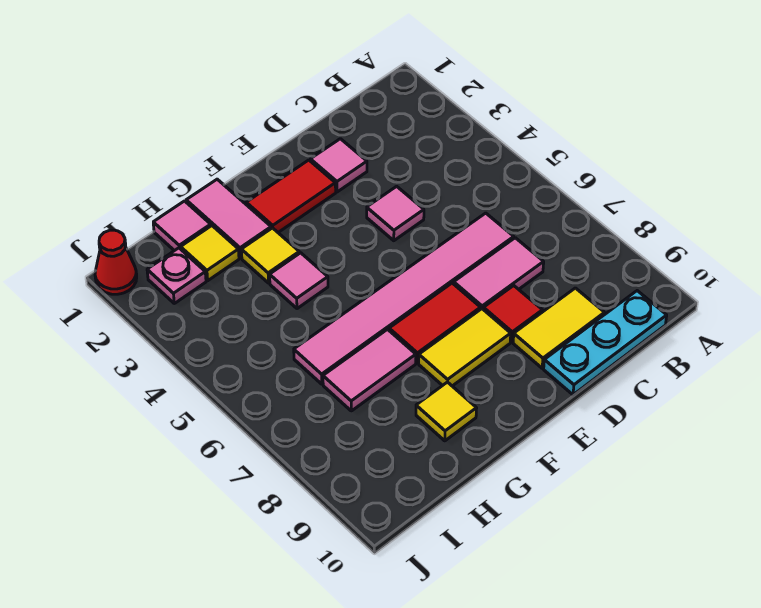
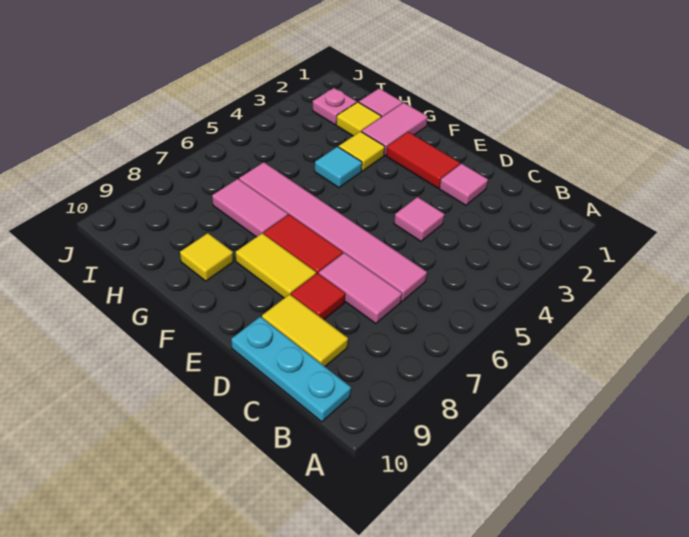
pink 1x1 tile [270,253,328,309] -> cyan 1x1 tile [315,147,362,188]
red 1x1 cone [95,230,137,294] -> none

